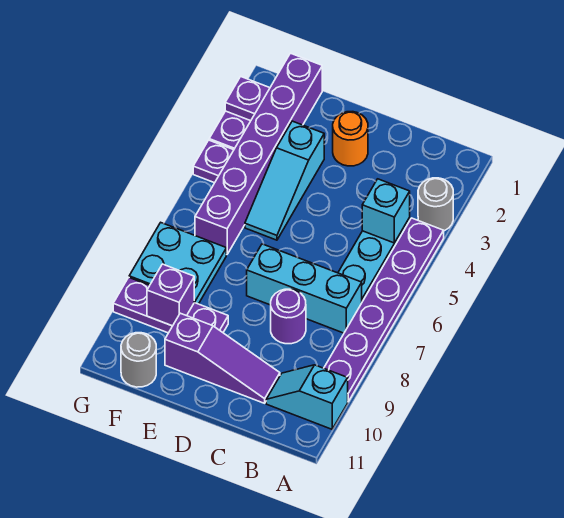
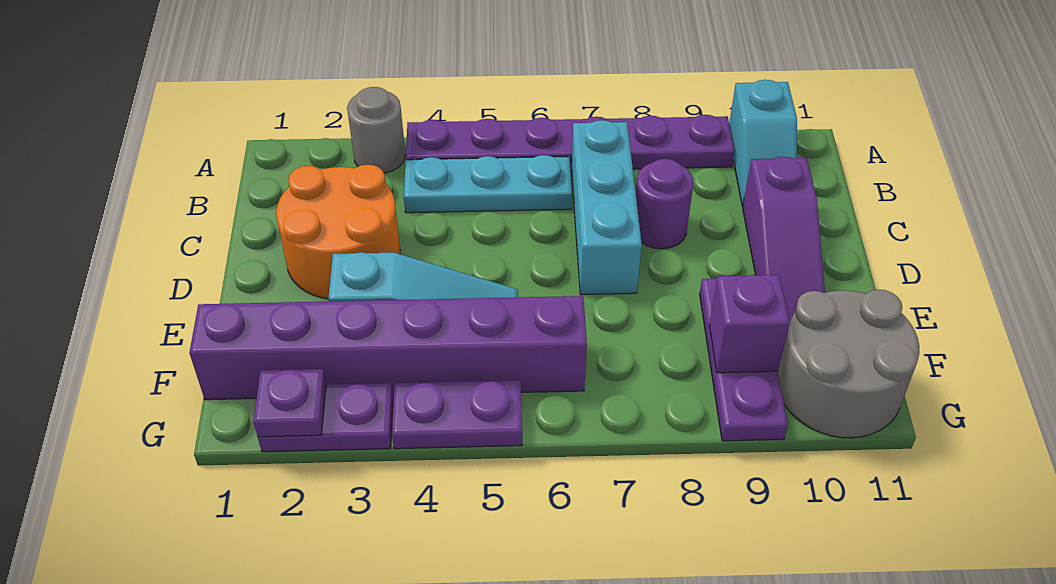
cyan 1x1 brick [362,179,410,243] -> none
purple 1x3 slope [165,313,280,403] -> purple 1x3 slope turned to [743,156,825,322]
orange 1x1 round brick [333,112,368,166] -> orange 2x2 round brick [276,165,400,299]
cyan 2x2 plate [129,223,226,304] -> none
grey 1x1 round brick [121,333,156,387] -> grey 2x2 round brick [778,290,919,438]
purple 1x1 plate [193,140,234,183] -> purple 1x2 plate [392,380,522,449]

